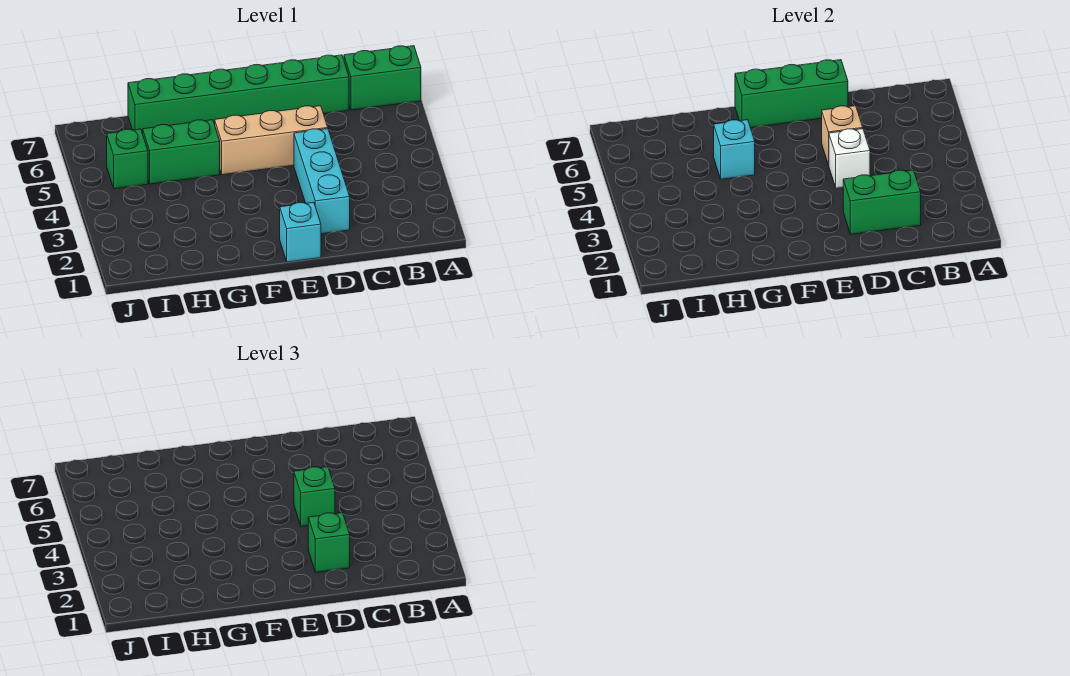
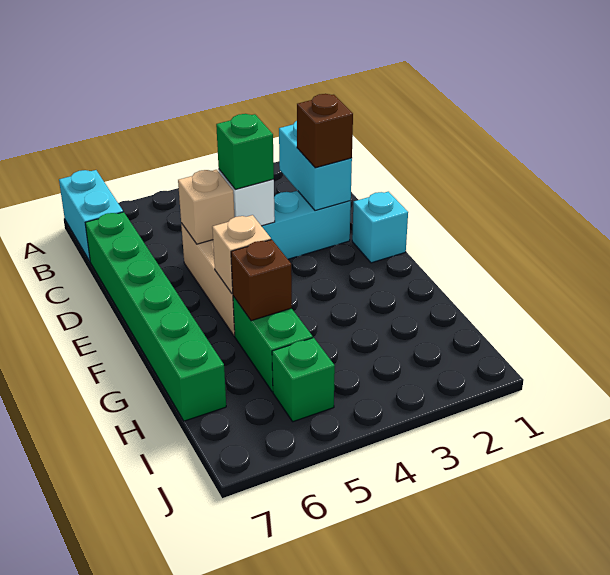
green 1x2 brick [344,46,421,110] -> cyan 1x2 brick [59,170,123,261]
green 1x2 brick [843,170,921,234] -> cyan 1x2 brick [279,121,352,211]
green 1x1 brick [308,513,350,572] -> brown 1x1 brick [297,94,353,168]
green 1x3 brick [735,60,848,128] -> none
none -> tan 1x1 brick [212,215,271,294]
cyan 1x1 brick [714,120,755,179] -> brown 1x1 brick [231,240,292,321]

